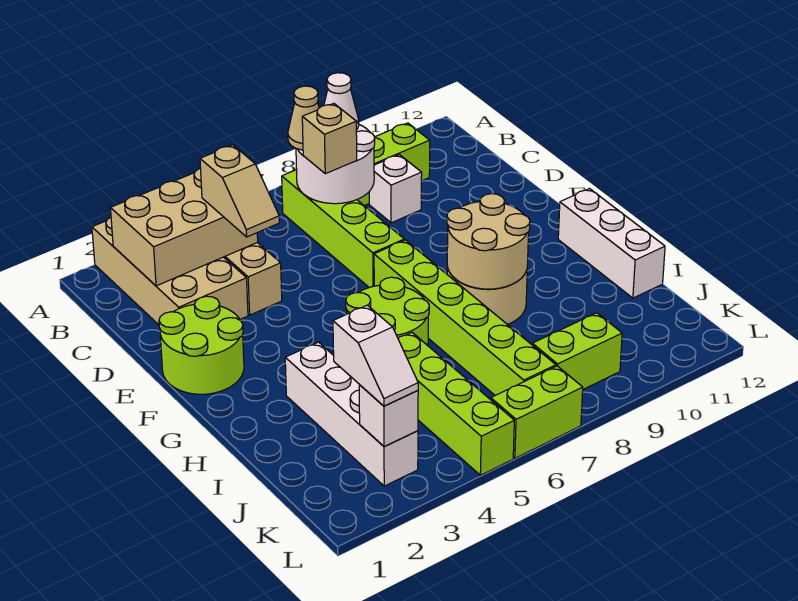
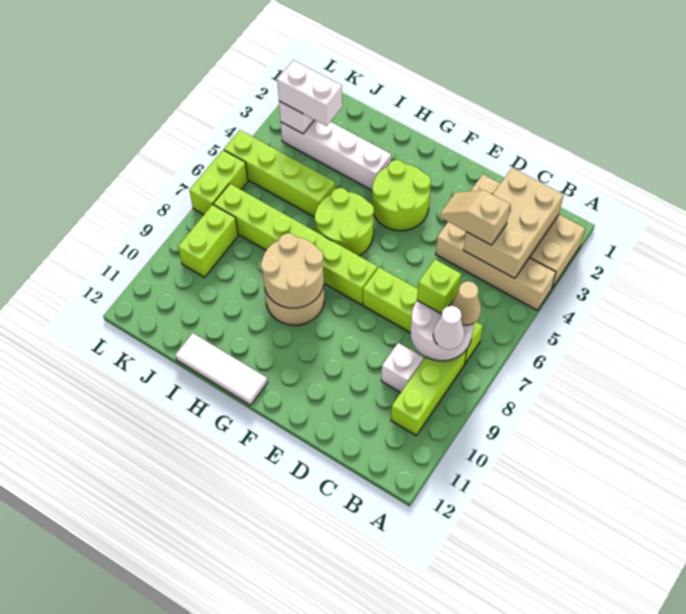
tan 1x1 brick [302,104,357,174] -> lime 1x1 brick [417,259,461,314]
lime 2x2 round brick [159,296,244,394] -> lime 2x2 round brick moved to [372,160,431,231]
white 1x3 brick [558,189,665,298] -> white 1x3 tile [175,333,268,405]
white 1x2 slope [333,305,418,406] -> white 1x2 brick [277,60,342,126]

